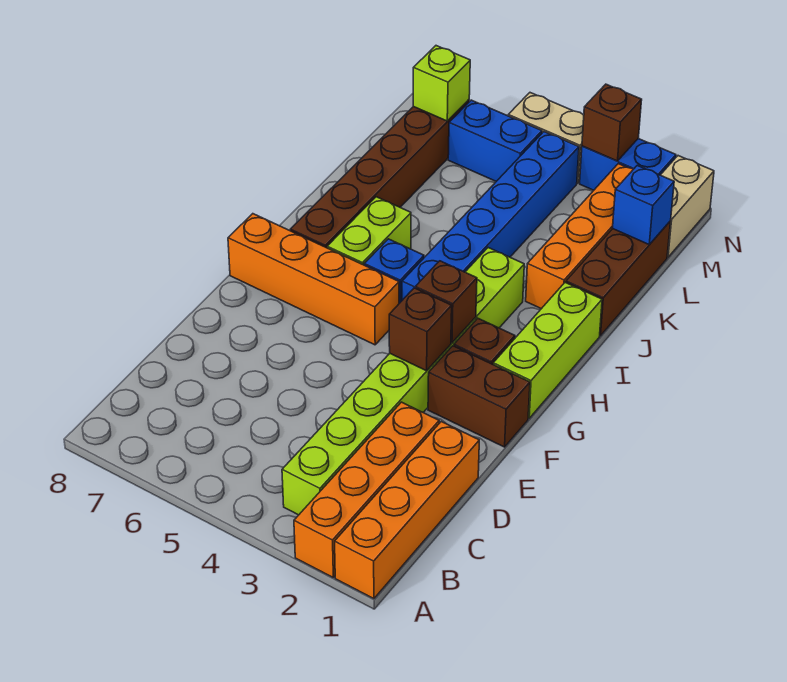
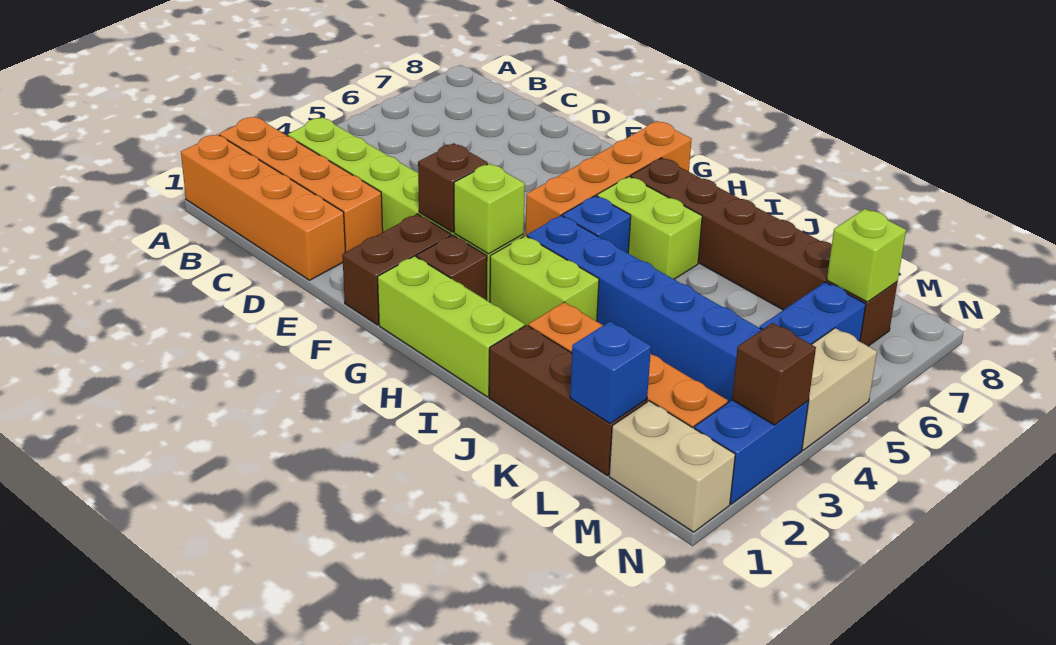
brown 1x1 brick [415,261,477,343] -> lime 1x1 brick [454,163,525,254]

